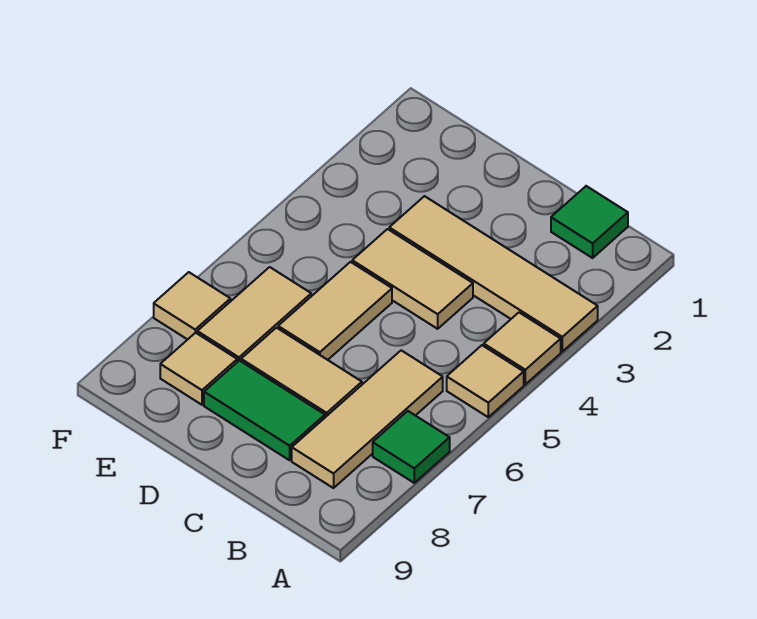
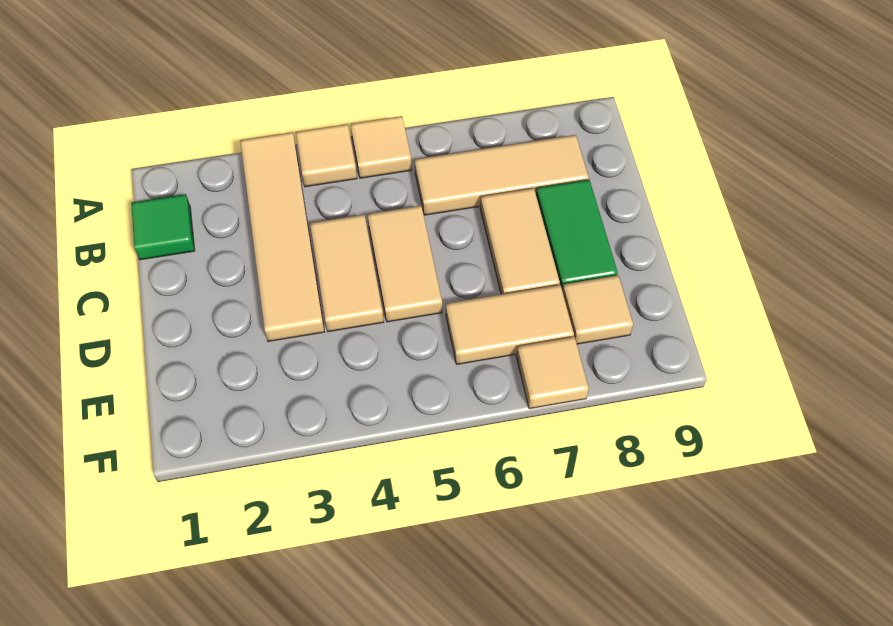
green 1x1 tile [373,411,450,483] -> none
tan 1x2 tile [278,262,392,360] -> tan 1x2 tile turned to [367,206,442,322]

